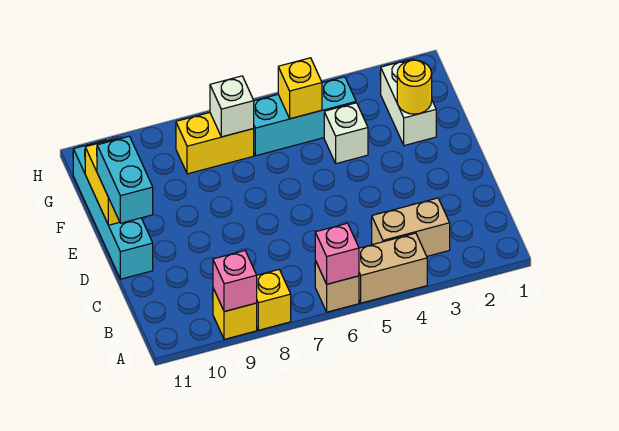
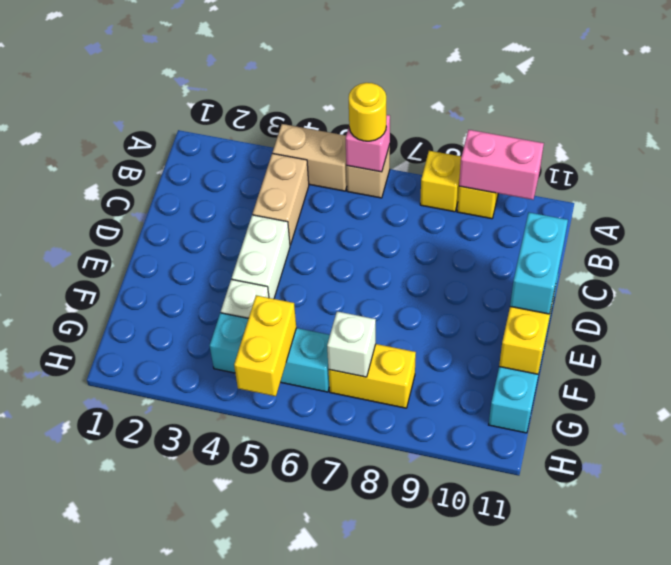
pink 1x1 brick [213,251,257,312] -> pink 1x2 brick [459,130,544,200]
tan 1x2 brick [372,198,450,256] -> tan 1x2 brick turned to [253,153,309,245]
white 1x2 brick [381,59,436,146] -> white 1x2 brick moved to [232,215,290,299]
yellow 1x1 round brick [397,60,432,114] -> yellow 1x1 round brick moved to [349,83,386,141]
yellow 1x1 brick [278,58,322,119] -> yellow 1x2 brick [234,295,296,396]

